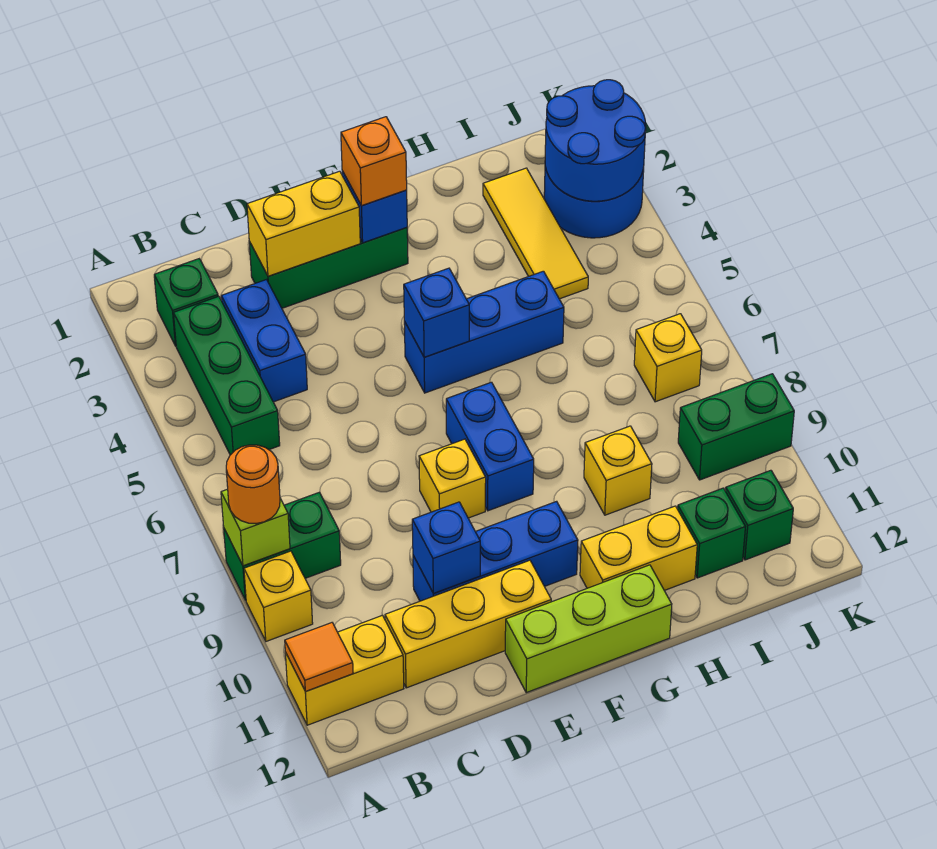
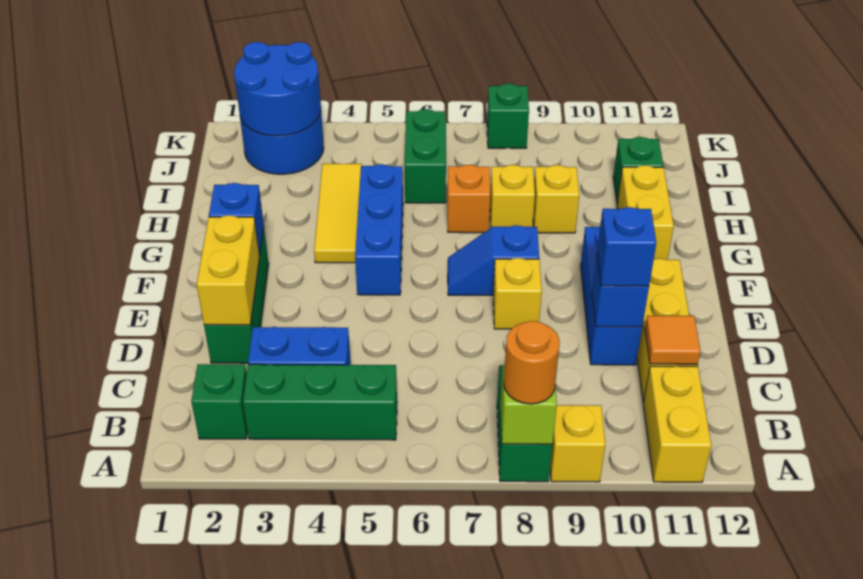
orange 1x1 tile [285,623,353,692] -> orange 1x1 tile moved to [645,316,701,364]
lime 1x3 brick [505,565,672,693] -> none
orange 1x1 brick [341,117,407,206] -> orange 1x1 brick moved to [448,165,490,233]
blue 1x1 brick [404,268,469,357] -> blue 1x1 brick moved to [597,207,656,286]
blue 1x2 brick [446,382,534,511] -> blue 1x2 slope [448,225,539,295]
yellow 1x3 tile [483,168,588,299] -> yellow 1x3 tile turned to [314,164,362,263]
yellow 1x1 brick [634,314,702,402] -> yellow 1x1 brick moved to [490,165,535,228]
green 1x2 brick [678,374,794,480] -> green 1x2 brick moved to [405,109,446,203]
green 1x1 brick [726,470,793,560] -> green 1x1 brick moved to [487,83,529,148]

